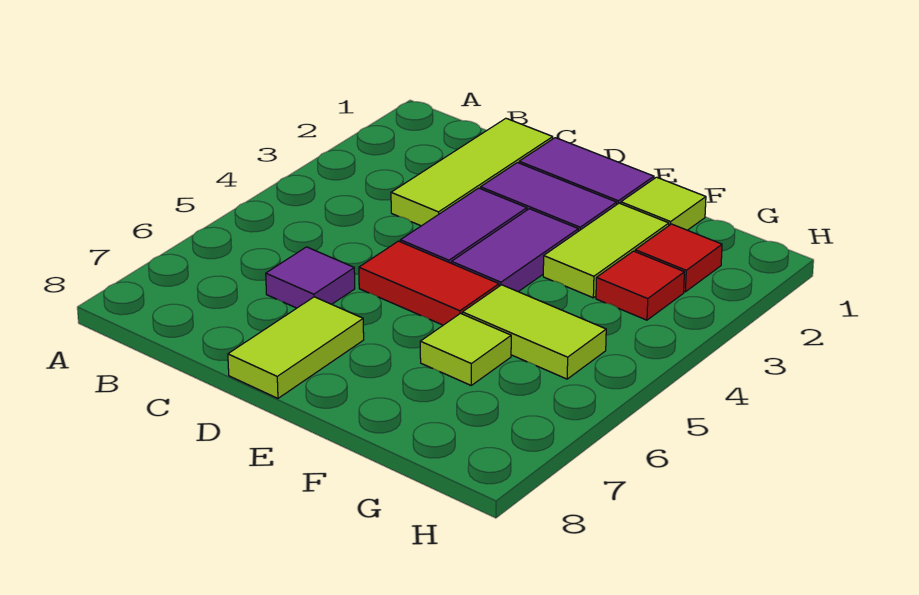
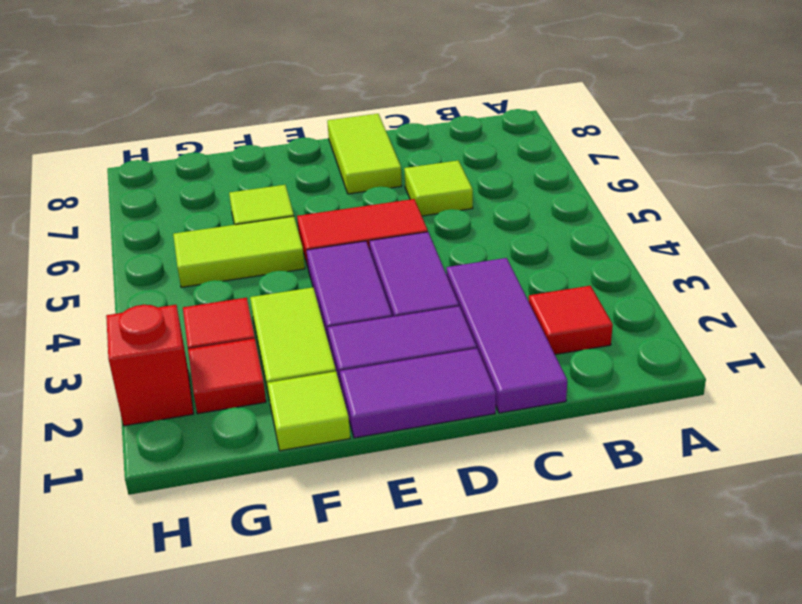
none -> red 1x1 tile [529,286,613,354]
lime 1x3 tile [391,118,553,226] -> purple 1x3 tile [446,258,567,413]
purple 1x1 tile [266,247,355,308] -> lime 1x1 tile [404,161,473,216]
none -> red 1x1 brick [106,305,194,426]

